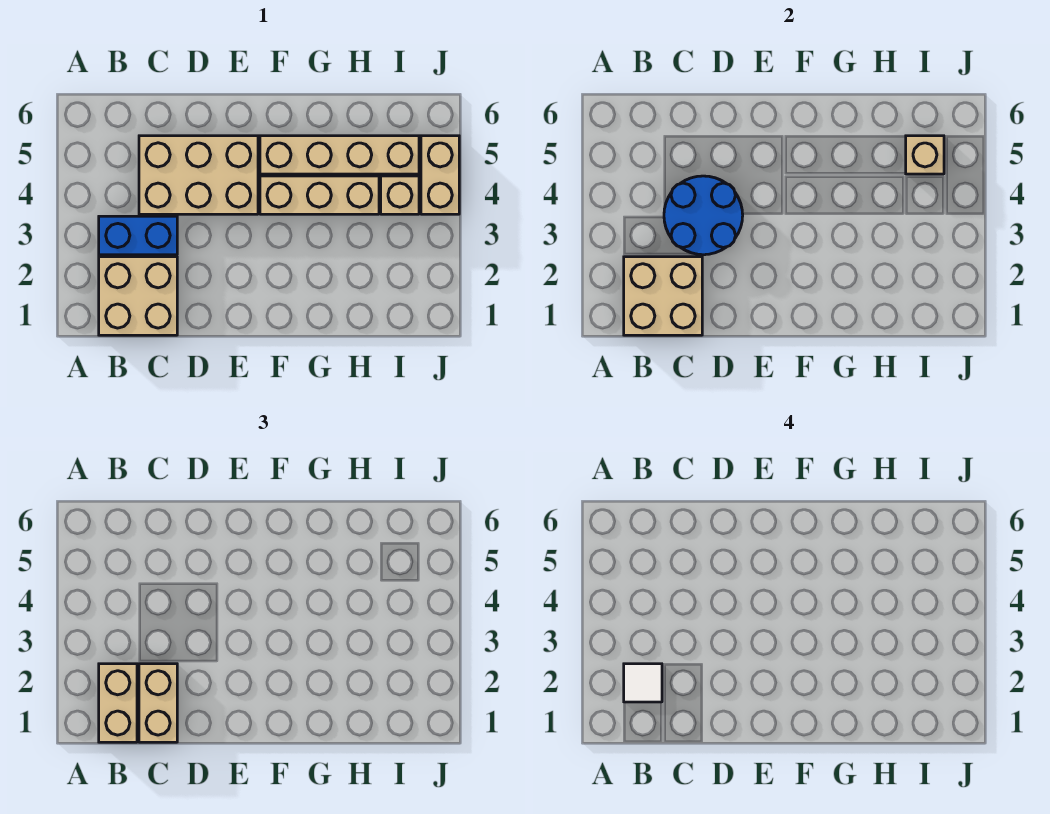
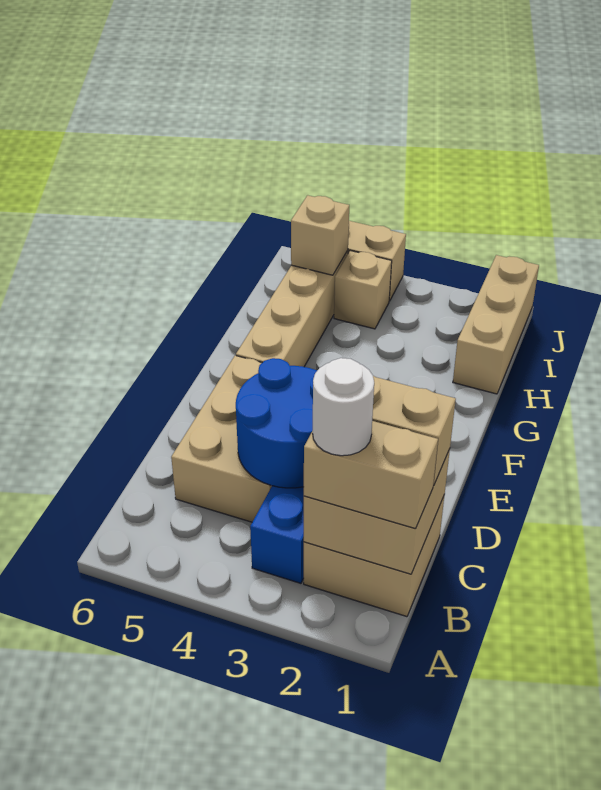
white 1x1 tile [624,664,662,702] -> white 1x1 round brick [313,358,374,456]
tan 1x3 brick [260,176,379,214] -> tan 1x3 brick moved to [453,255,539,394]

